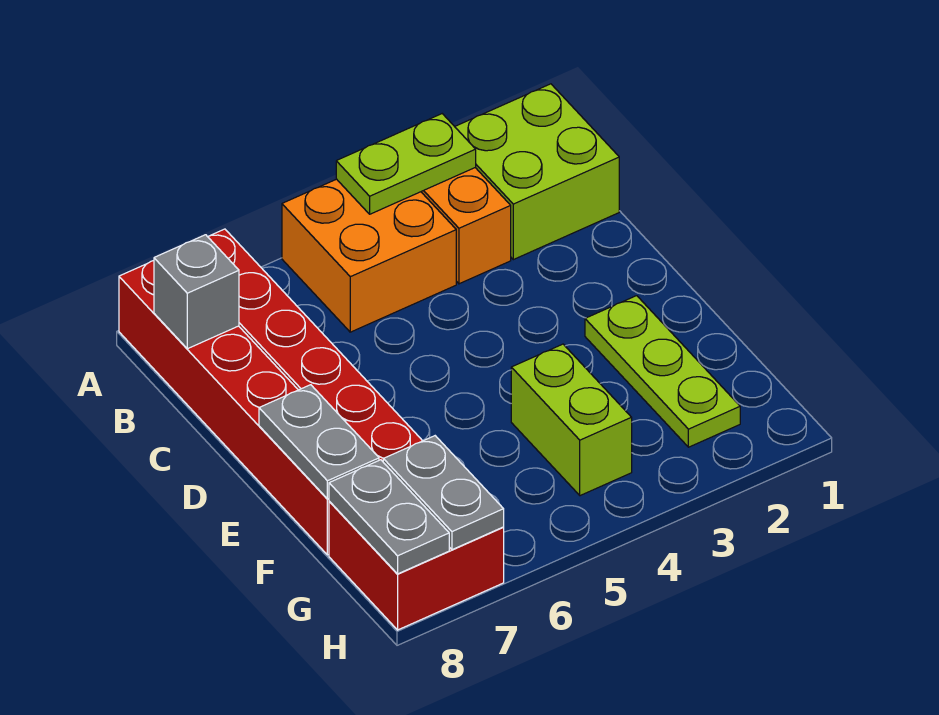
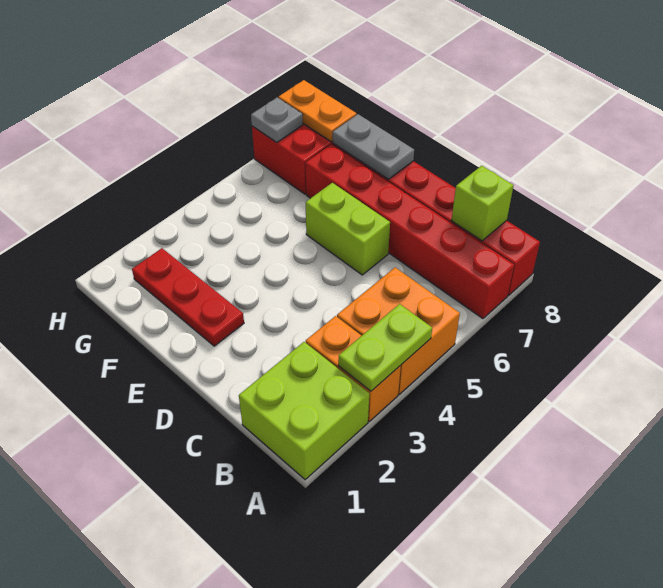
grey 1x1 brick [154,235,239,349] -> lime 1x1 brick [451,166,514,241]
lime 1x3 plate [585,296,740,447] -> red 1x3 plate [132,248,244,346]
lime 1x2 brick [511,344,632,496] -> lime 1x2 brick moved to [305,183,390,275]
grey 1x2 plate [383,436,504,550] -> grey 1x1 plate [251,97,303,143]
grey 1x2 plate [329,460,449,574] -> orange 1x2 plate [279,80,357,142]

